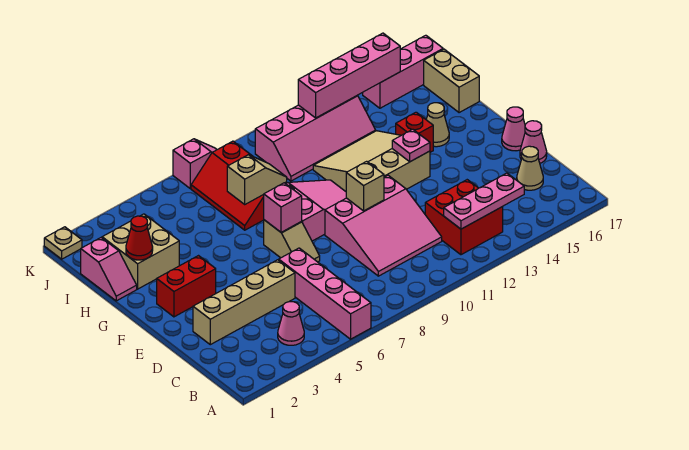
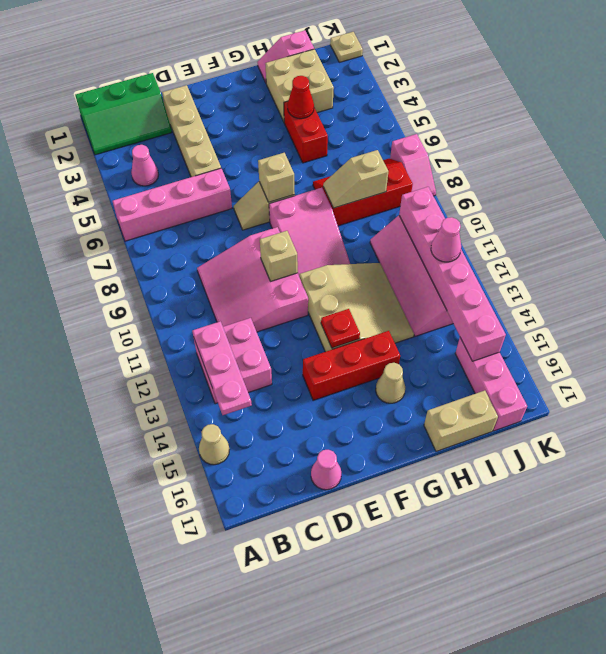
none -> green 2x3 slope [75,73,172,155]
red 2x2 brick [425,180,503,255] -> pink 2x2 brick [194,318,272,404]
tan 1x1 cone [517,146,543,190] -> tan 1x1 cone moved to [199,424,229,465]
pink 1x1 cone [502,107,525,151] -> pink 1x1 cone moved to [431,217,461,262]
red 1x2 brick [157,256,216,317] -> red 1x2 brick moved to [284,101,328,163]
pink 1x1 brick [264,183,302,232] -> tan 1x1 brick [258,153,295,202]
pink 1x1 plate [392,129,430,162] -> red 1x1 plate [321,309,360,348]
red 1x1 brick [396,112,433,152] -> red 1x3 brick [303,331,400,400]
red 1x1 cone [126,216,153,260] -> red 1x1 cone moved to [288,76,314,119]
tan 1x2 slope [227,155,287,204] -> tan 1x2 slope turned to [323,150,388,208]
pink 1x4 brick [298,33,400,118] -> pink 1x6 brick [399,187,506,361]

